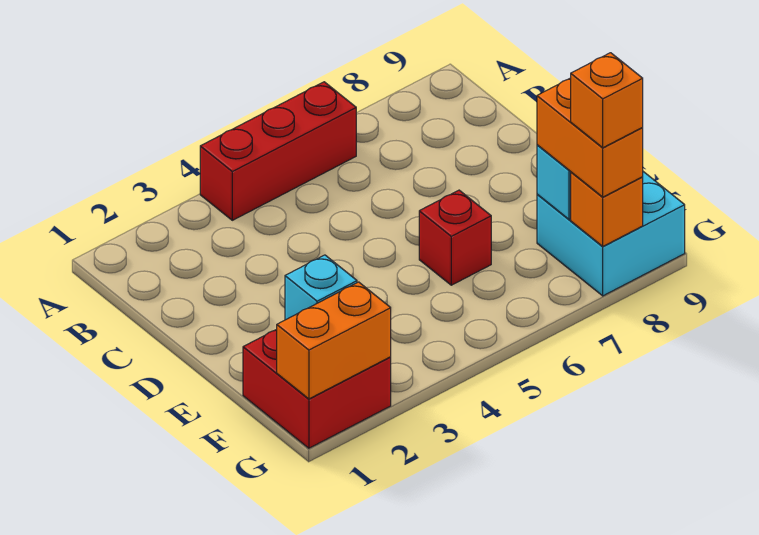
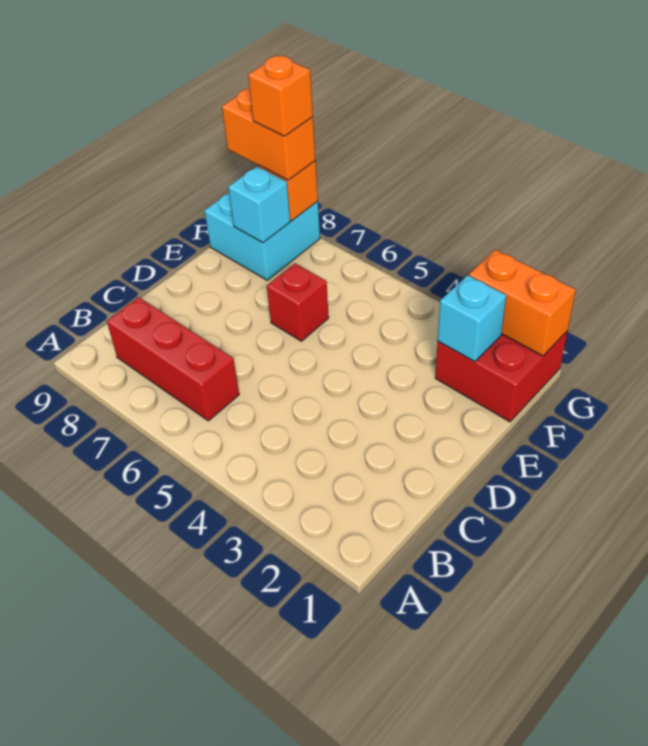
red 1x3 brick [200,82,356,220] -> red 1x3 brick moved to [107,297,239,421]
orange 1x2 brick [537,78,643,197] -> orange 1x2 brick turned to [222,89,315,180]

